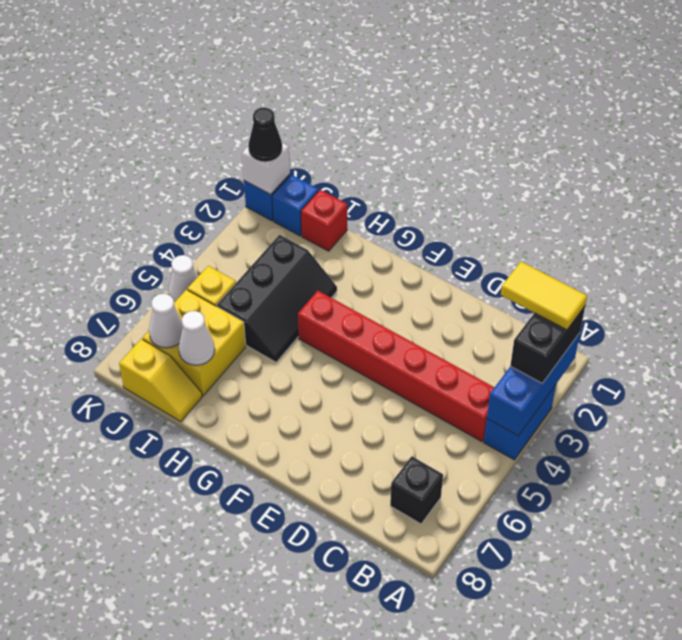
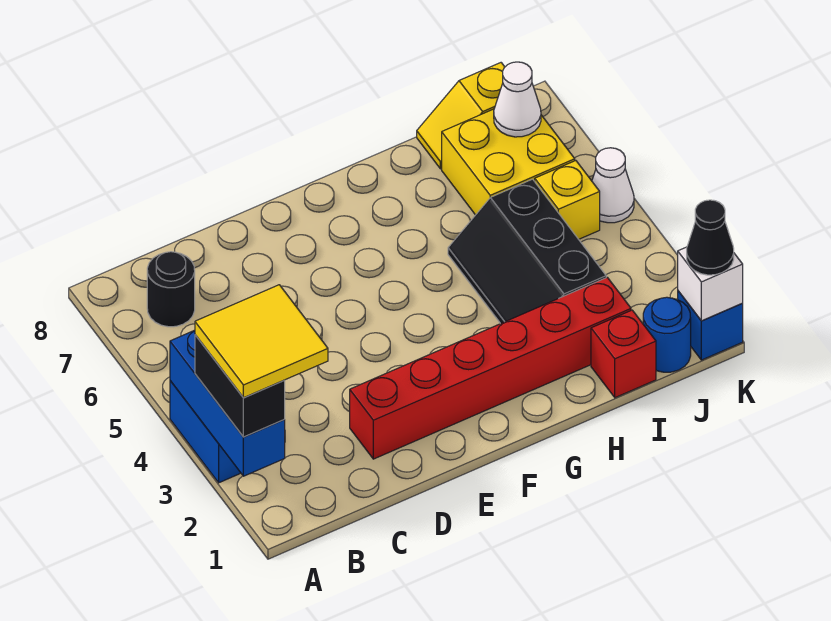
yellow 1x2 tile [501,262,587,330] -> yellow 2x2 tile [195,285,328,398]
red 1x6 brick [298,291,495,442] -> red 1x6 brick moved to [350,277,631,459]
black 1x1 brick [390,456,443,524] -> black 1x1 round brick [147,252,195,327]
white 1x1 cone [178,311,215,365] -> none
blue 1x1 brick [272,175,319,236] -> blue 1x1 round brick [643,297,691,372]

